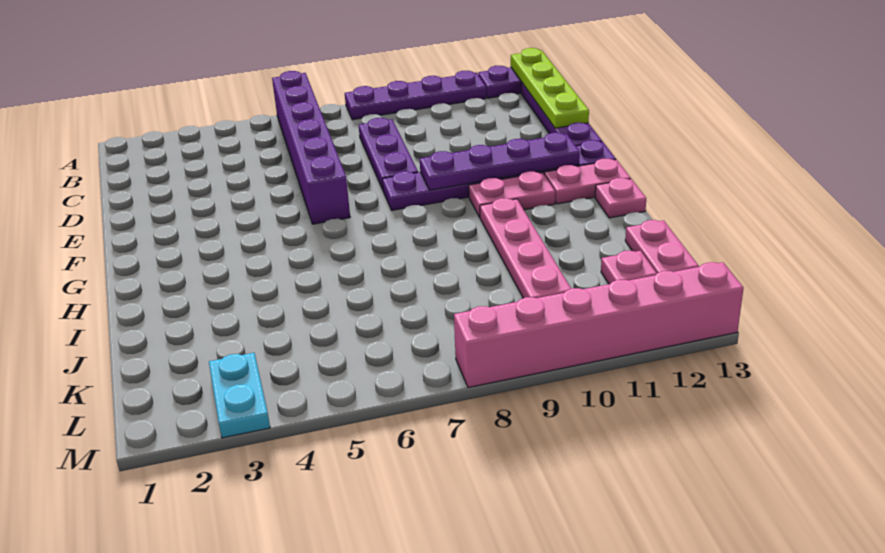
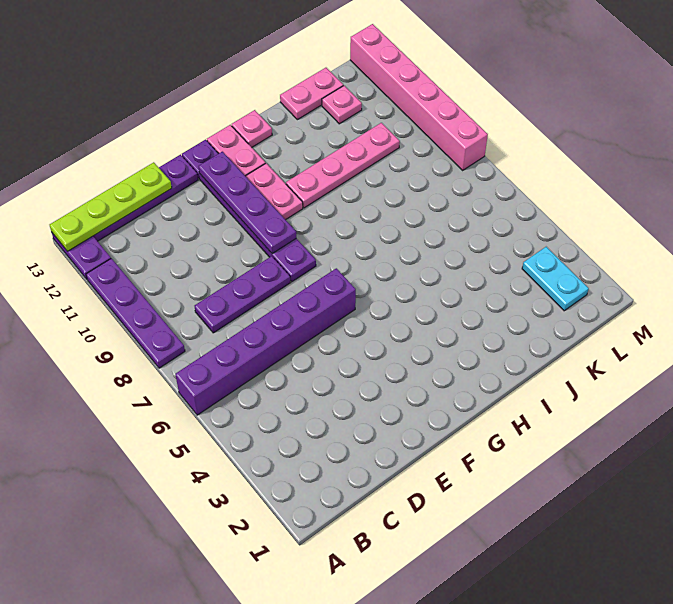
cyan 1x2 plate [209,353,270,438] -> cyan 1x2 plate turned to [522,247,589,311]

